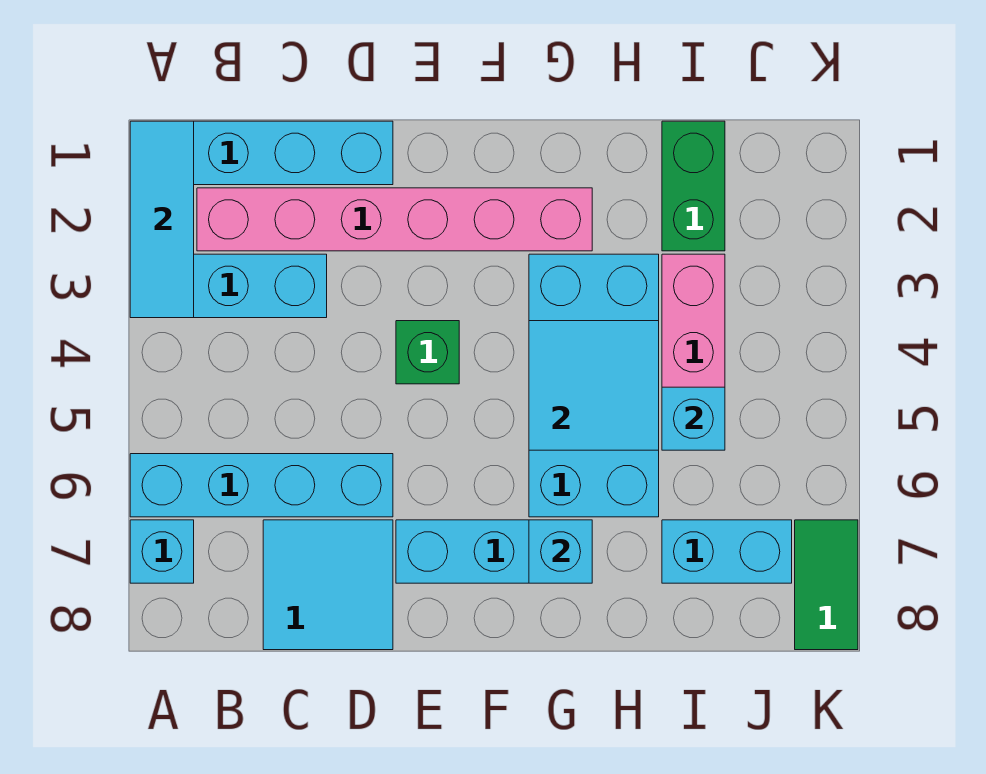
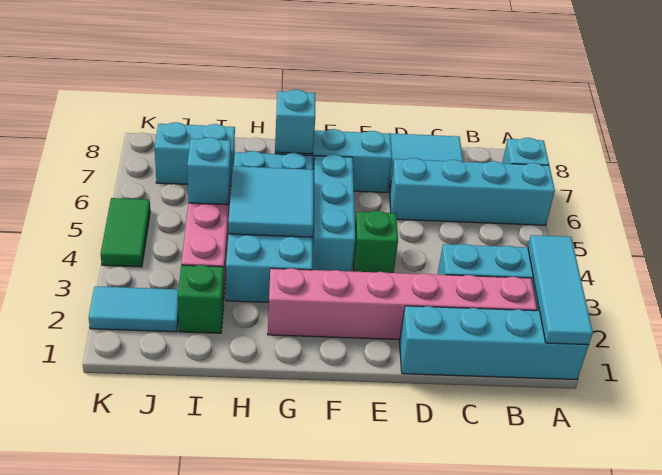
none -> cyan 1x3 brick [312,154,355,271]
green 1x2 brick [662,121,725,251] -> green 1x1 brick [178,265,224,333]
none -> cyan 1x2 tile [89,286,179,332]
green 1x2 tile [795,520,858,650] -> green 1x2 tile moved to [101,198,150,267]

